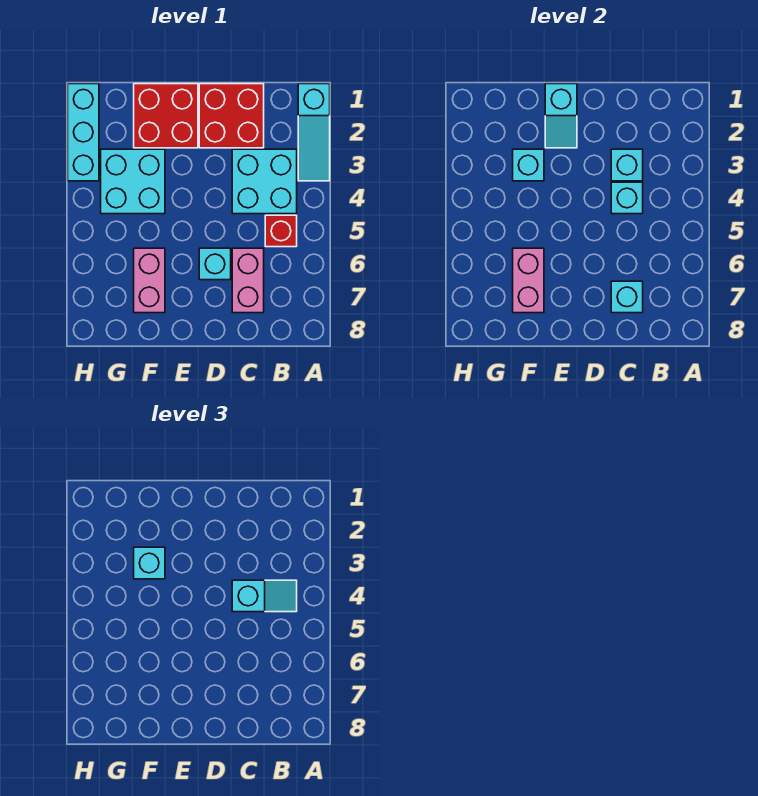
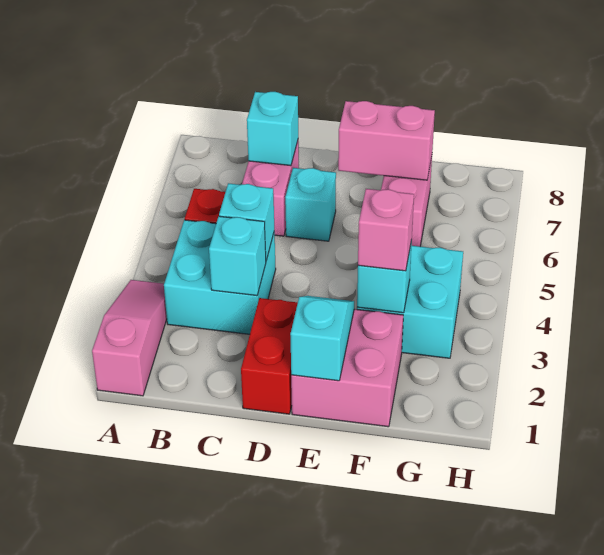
cyan 1x3 slope [298,84,330,181] -> pink 1x3 slope [92,280,167,396]
cyan 1x2 slope [232,580,297,612] -> none
red 2x2 brick [199,84,264,148] -> red 1x2 brick [241,298,298,414]
red 2x2 brick [134,84,198,148] -> pink 2x2 brick [291,309,403,427]
cyan 1x1 brick [134,547,165,579] -> pink 1x1 brick [358,189,414,271]
pink 1x2 brick [513,248,544,313] -> pink 1x2 brick turned to [338,101,435,180]
cyan 1x3 brick [68,84,99,181] -> none

